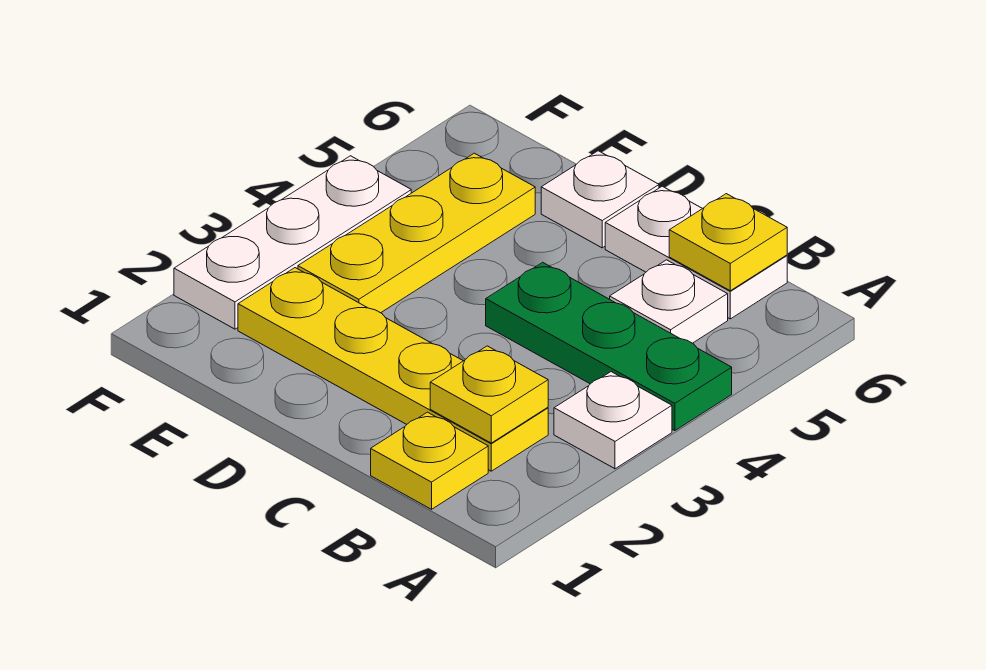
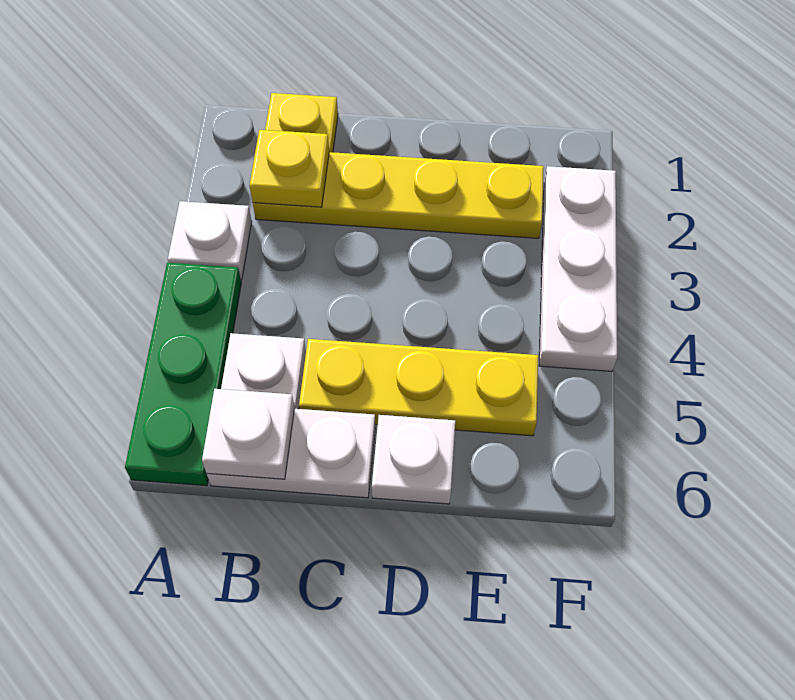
green 1x3 plate [486,262,732,431] -> green 1x3 plate turned to [125,263,241,486]
yellow 1x1 plate [669,194,787,291] -> white 1x1 plate [202,389,295,479]
yellow 1x3 plate [298,153,535,313] -> yellow 1x3 plate turned to [299,339,538,436]

